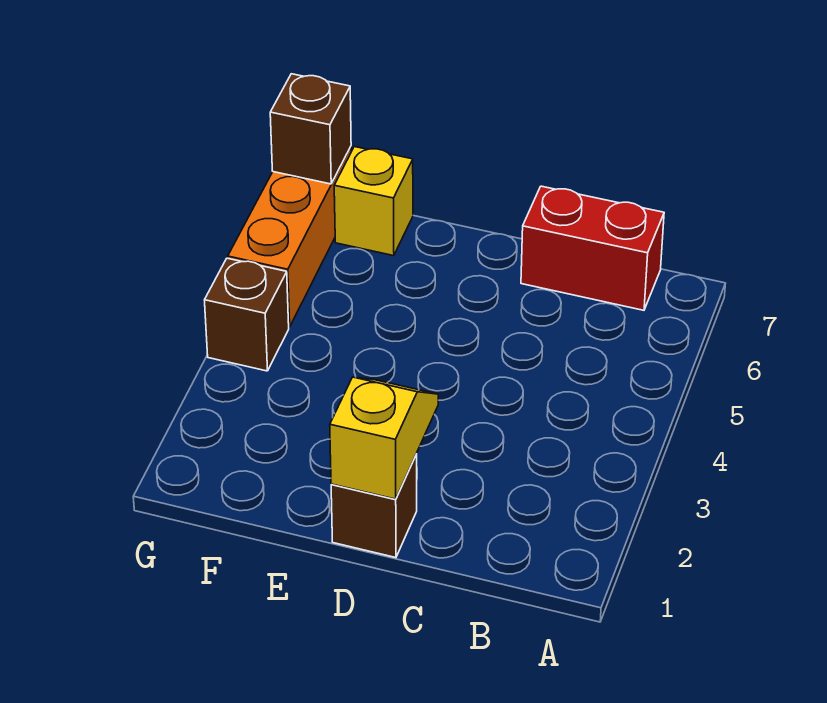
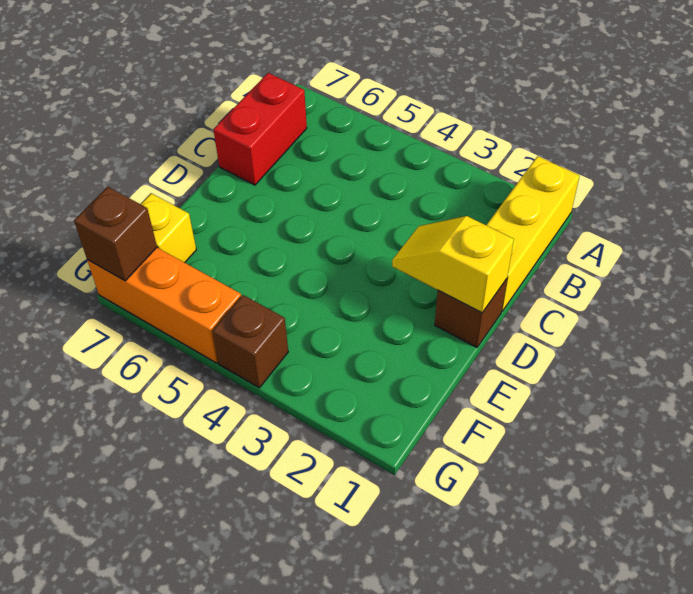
none -> yellow 1x3 brick [487,156,580,311]

